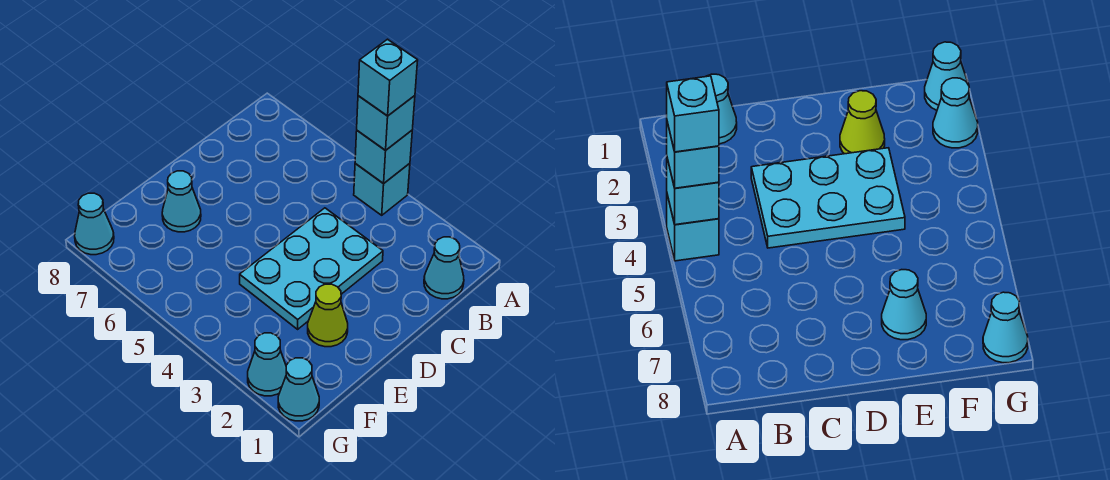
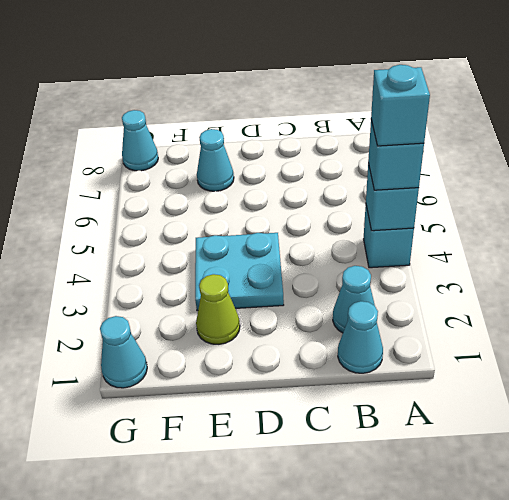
cyan 2x3 plate [240,208,383,329] -> cyan 2x2 plate [195,233,284,311]
cyan 1x1 cone [248,333,286,396] -> cyan 1x1 cone moved to [333,266,375,333]

